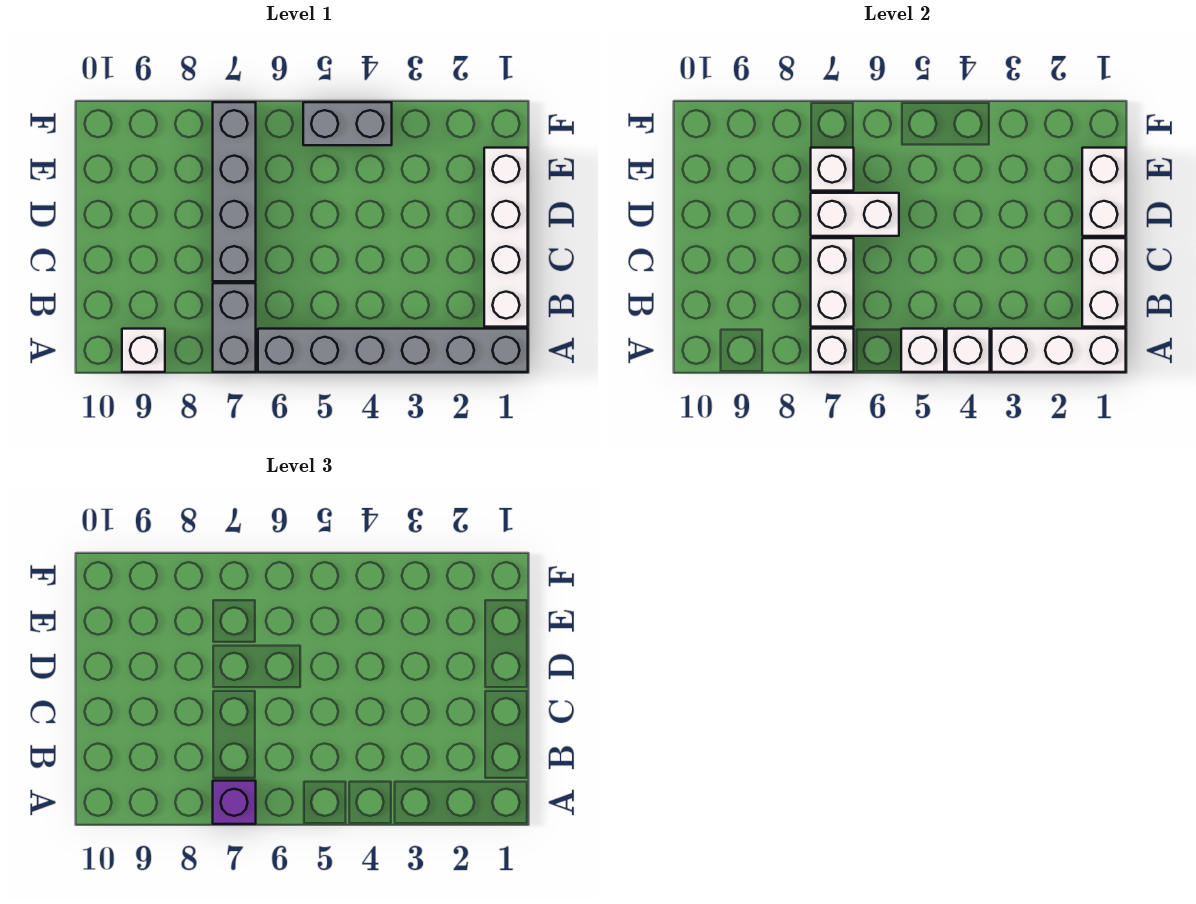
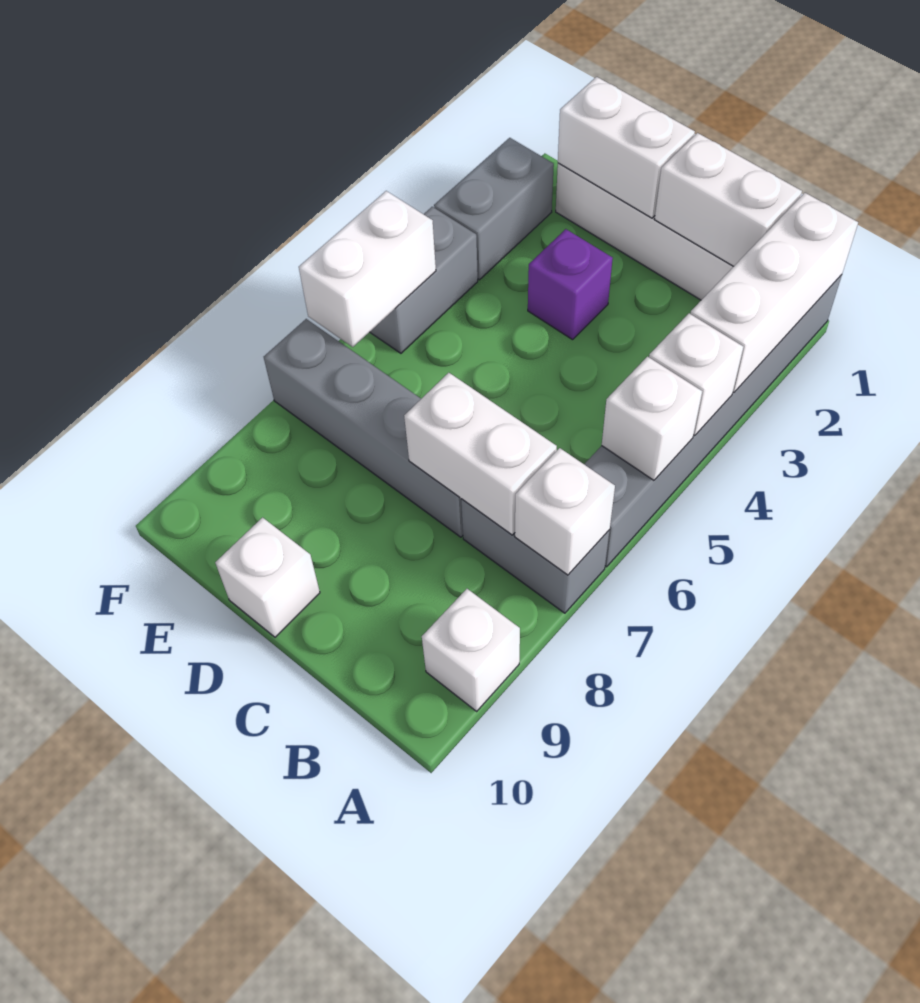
purple 1x1 brick [213,781,256,824] -> purple 1x1 brick moved to [528,229,613,340]
white 1x2 brick [811,193,899,236] -> white 1x2 brick moved to [299,191,436,347]
white 1x1 brick [811,148,854,191] -> white 1x1 brick moved to [215,518,320,637]
none -> grey 1x2 brick [434,138,554,280]

